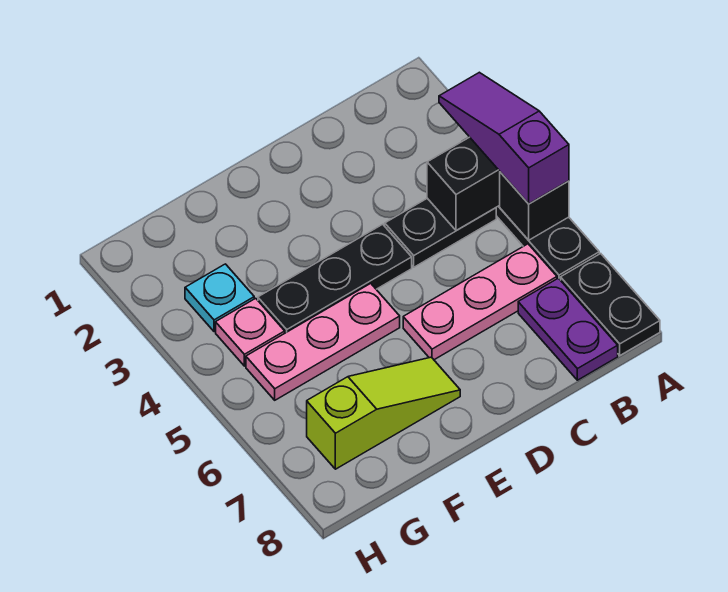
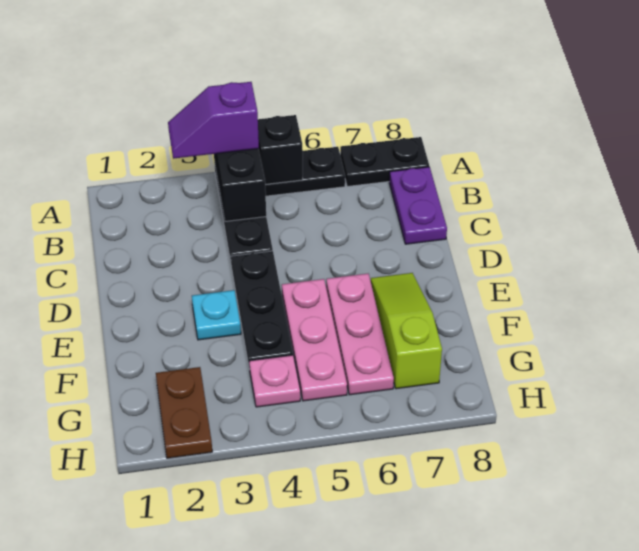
purple 1x3 slope [439,72,569,204] -> purple 1x2 slope [168,82,259,159]
pink 1x3 plate [403,244,557,360] -> pink 1x3 plate moved to [326,274,394,395]
purple 1x2 plate [518,278,618,380] -> purple 1x2 plate turned to [389,167,447,244]
none -> brown 1x2 plate [156,367,212,458]
cyan 1x1 plate [185,264,254,332] -> cyan 1x1 plate moved to [192,290,241,340]

